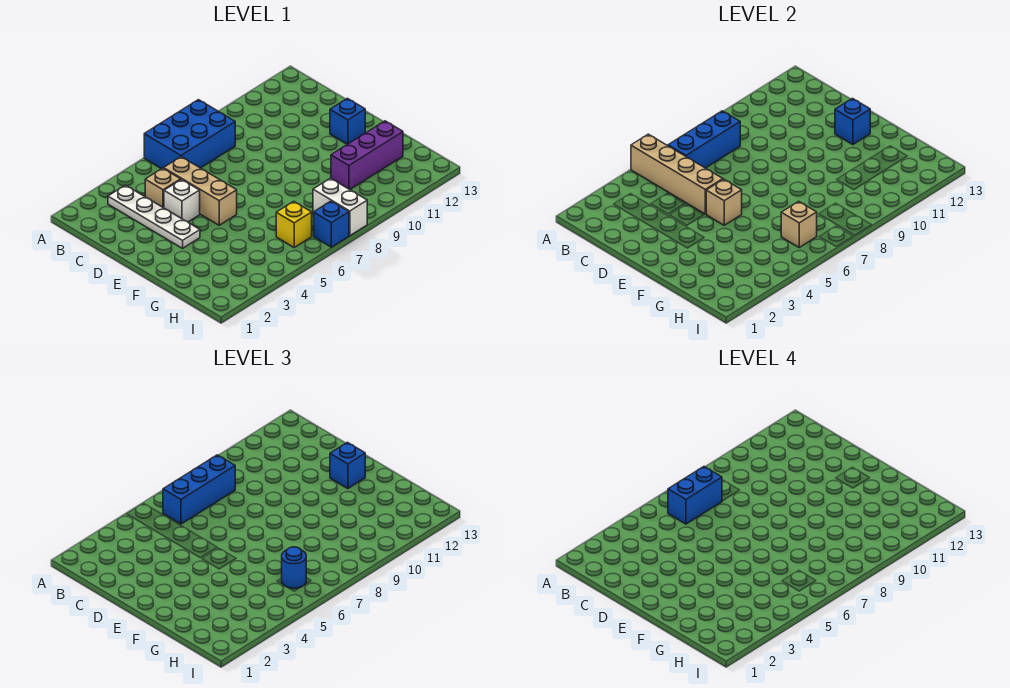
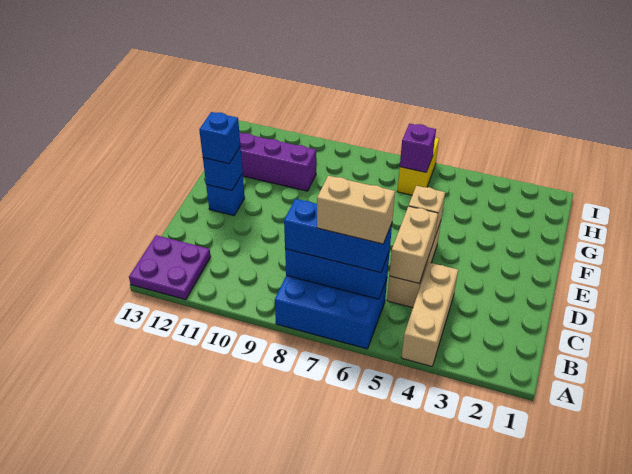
tan 1x4 brick [631,134,723,214] -> tan 1x2 brick [389,206,438,283]
none -> purple 2x2 plate [129,235,211,300]
white 1x4 plate [108,185,200,248] -> none
blue 1x2 brick [668,467,722,524] -> tan 1x2 brick [317,176,395,244]
tan 1x1 brick [145,168,181,208] -> tan 1x3 brick [401,262,458,366]
white 1x1 brick [164,180,200,222] -> none
yellow 1x1 brick [276,201,312,247] -> yellow 1x2 brick [397,138,439,195]
tan 1x1 brick [781,201,817,247] -> purple 1x1 brick [400,124,436,172]
blue 1x1 round brick [282,547,306,588] -> none
white 1x2 brick [313,178,367,236] -> none
blue 1x1 brick [314,201,349,247] -> none

